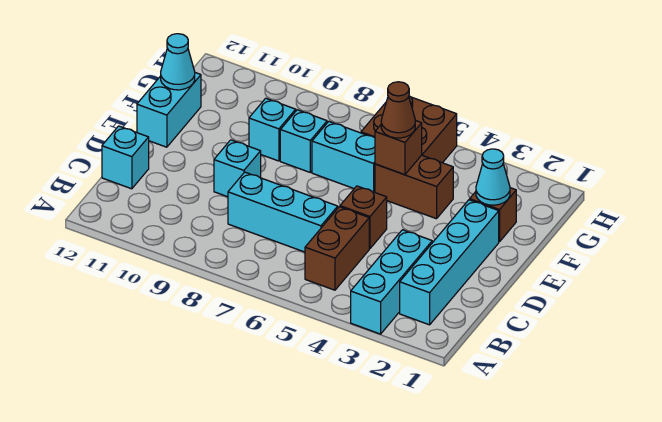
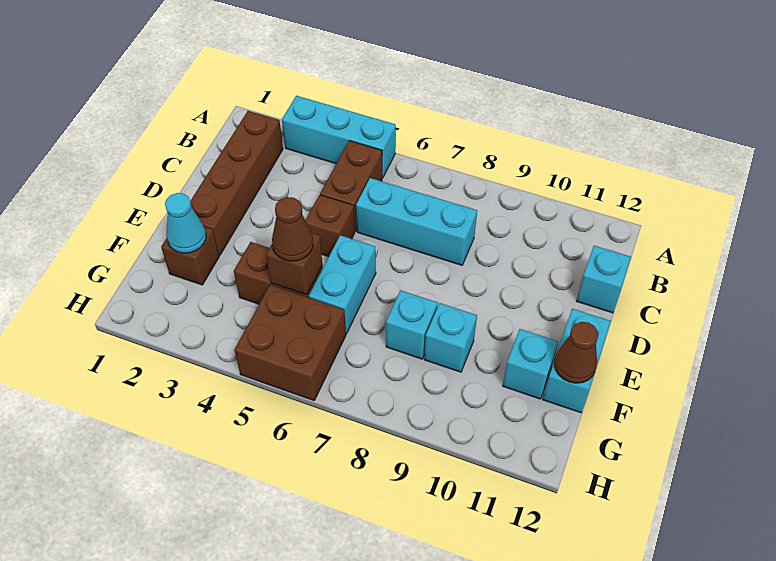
cyan 1x3 brick [351,230,432,334] -> cyan 1x3 brick turned to [282,96,396,178]
cyan 1x4 brick [400,200,499,325] -> brown 1x4 brick [190,111,283,255]
cyan 1x1 brick [214,140,261,197] -> cyan 1x1 brick moved to [503,329,558,399]
cyan 1x2 brick [312,122,375,192] -> cyan 1x2 brick turned to [309,235,376,334]
cyan 1x1 cone [161,34,195,90] -> brown 1x1 cone [554,322,598,383]

